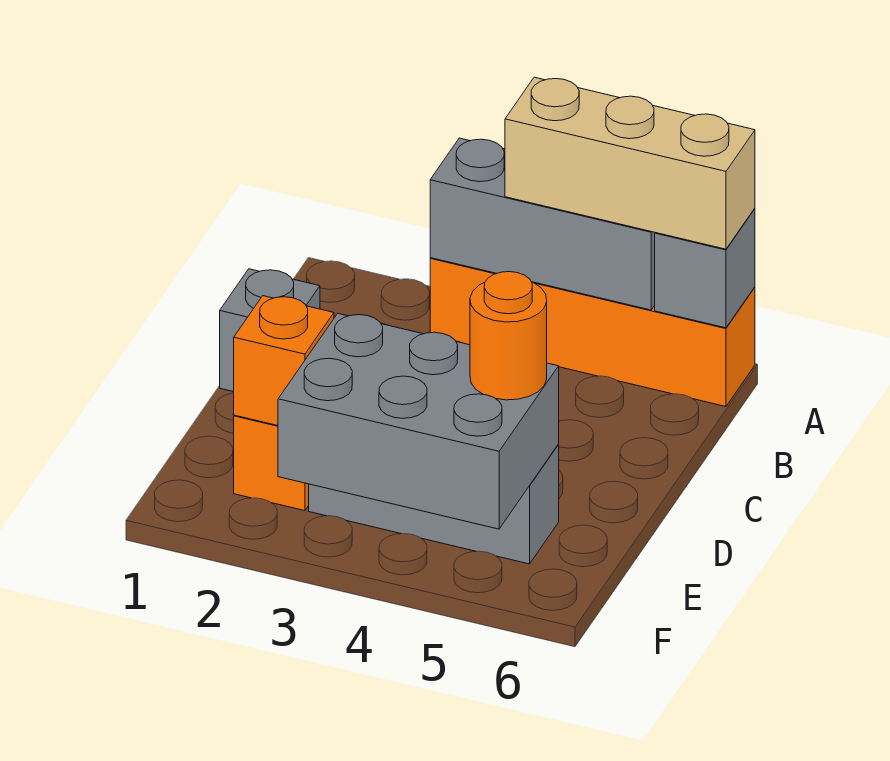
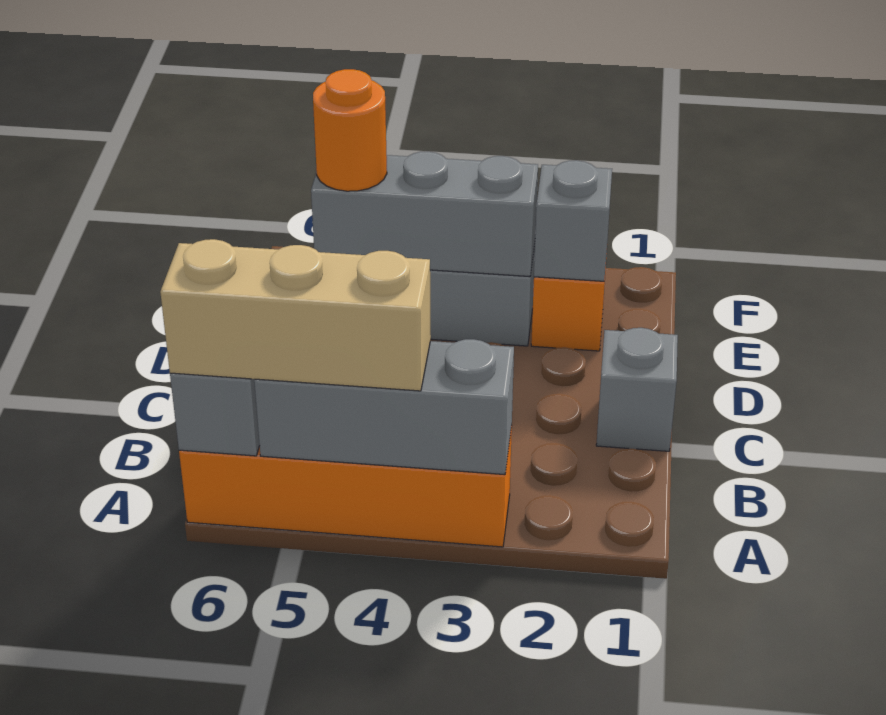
orange 1x1 brick [234,296,334,426] -> grey 1x1 brick [534,160,612,281]
grey 2x3 brick [278,314,559,529] -> grey 1x3 brick [311,152,538,277]

